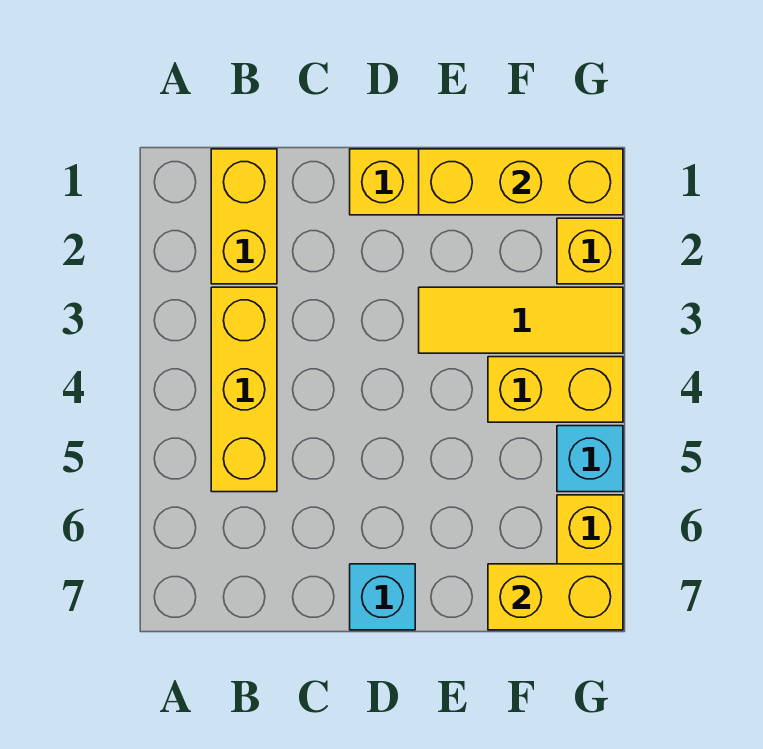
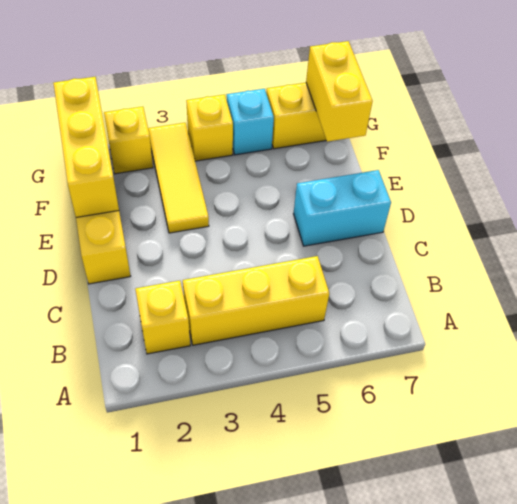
yellow 1x2 brick [211,149,277,284] -> yellow 1x1 brick [135,281,190,354]
cyan 1x1 brick [350,564,415,630] -> cyan 1x2 brick [293,170,391,246]
yellow 1x2 brick [488,357,623,422] -> yellow 1x1 brick [186,94,233,161]

